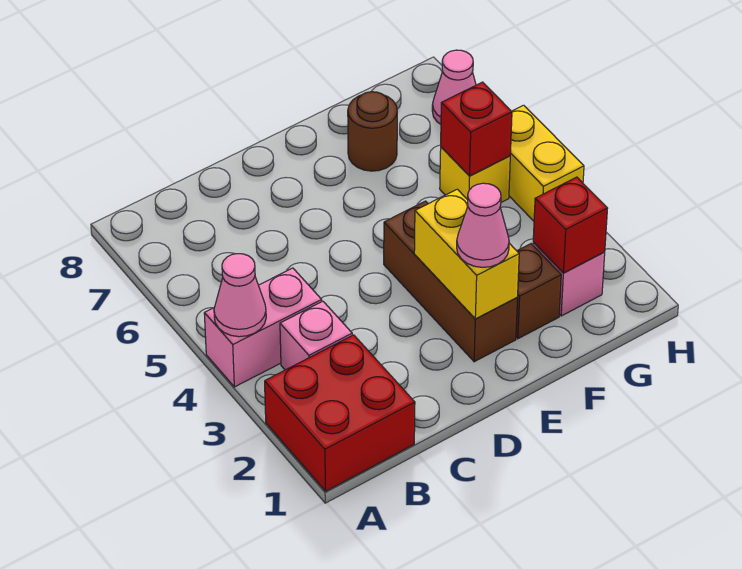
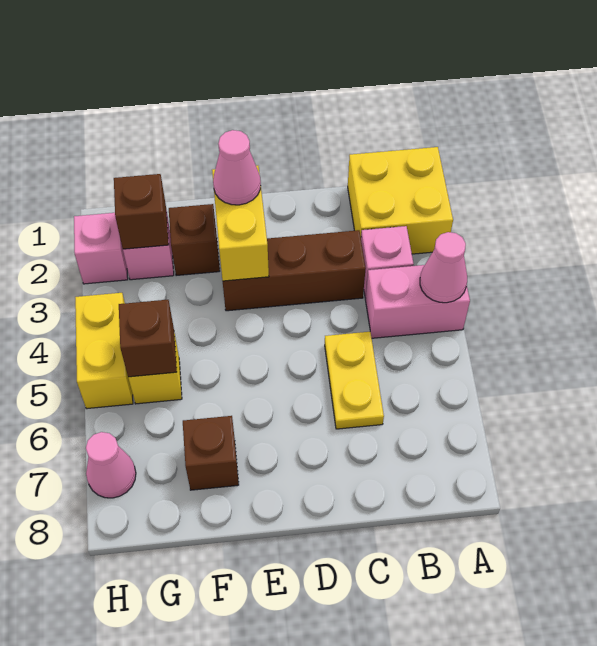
red 2x2 brick [265,335,415,491] -> yellow 2x2 brick [348,147,453,254]
none -> yellow 1x2 plate [325,332,384,429]
brown 1x3 brick [384,201,517,362] -> brown 1x3 brick turned to [223,230,366,311]
brown 1x1 round brick [348,92,397,171] -> brown 1x1 brick [183,416,239,490]
red 1x1 brick [533,177,608,273] -> brown 1x1 brick [114,174,169,249]
red 1x1 brick [441,82,512,176] -> brown 1x1 brick [119,300,177,377]
none -> pink 1x1 brick [74,213,128,284]

